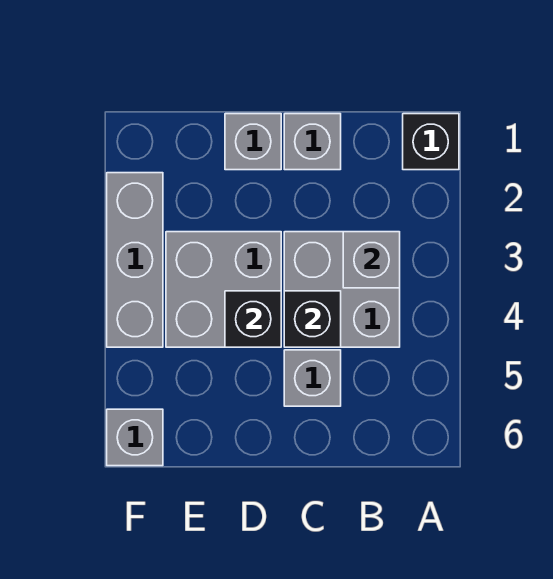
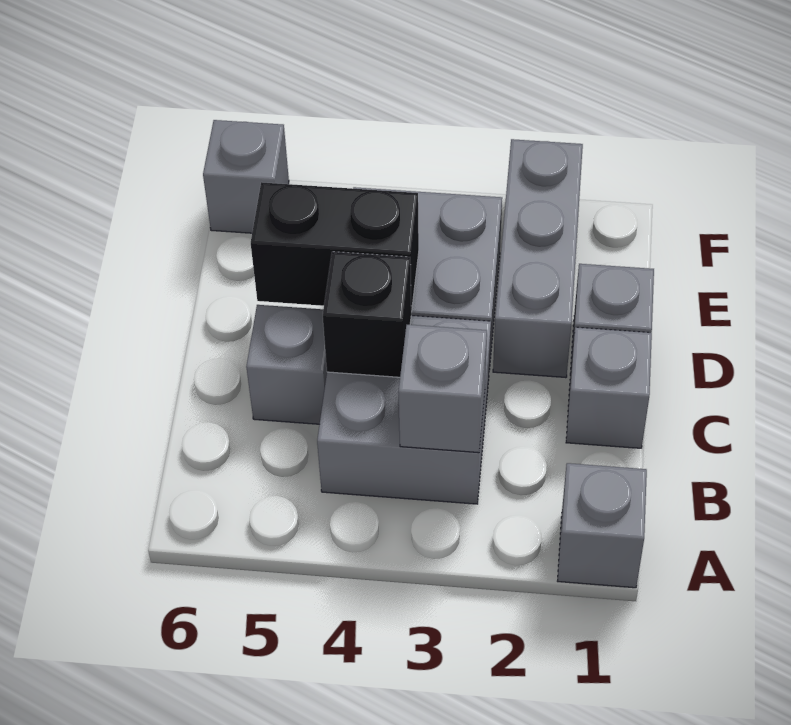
black 1x1 brick [403,114,459,170] -> grey 1x1 brick [558,463,647,588]
black 1x1 brick [225,291,281,347] -> black 1x2 brick [251,182,419,312]
grey 1x3 brick [107,173,163,347] -> grey 1x3 brick turned to [493,139,583,378]

